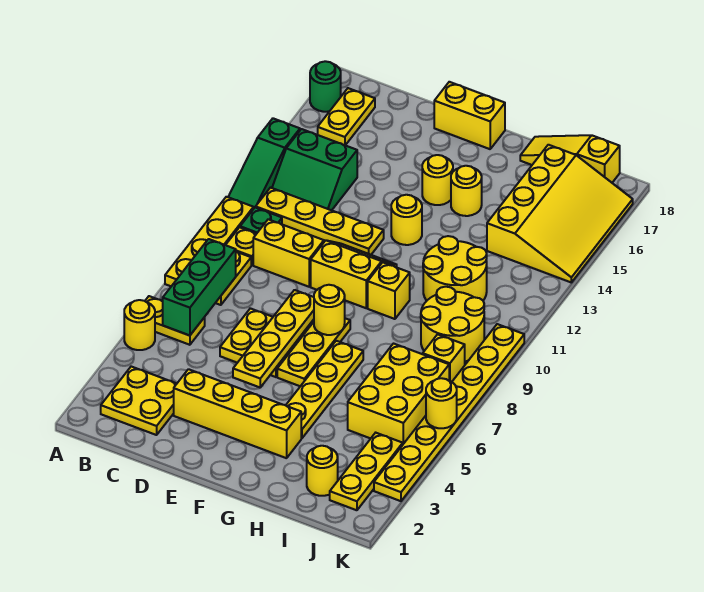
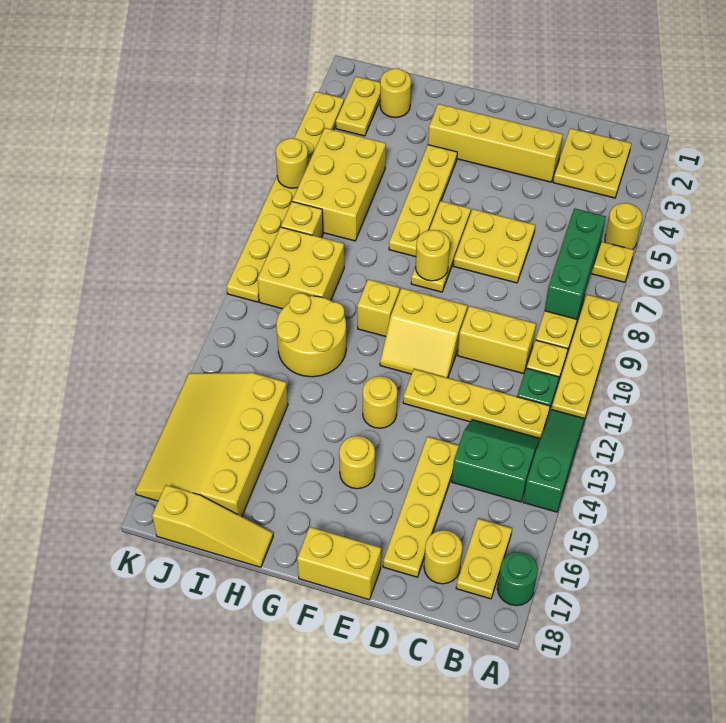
yellow 1x4 plate [233,290,314,387] -> yellow 1x4 plate moved to [383,437,459,577]
yellow 1x1 round brick [451,166,482,216] -> yellow 1x1 round brick moved to [424,530,462,584]
yellow 2x2 round brick [421,287,484,362] -> yellow 2x2 brick [257,227,344,309]
yellow 1x3 plate [330,433,403,510] -> yellow 1x2 plate [336,77,380,136]

